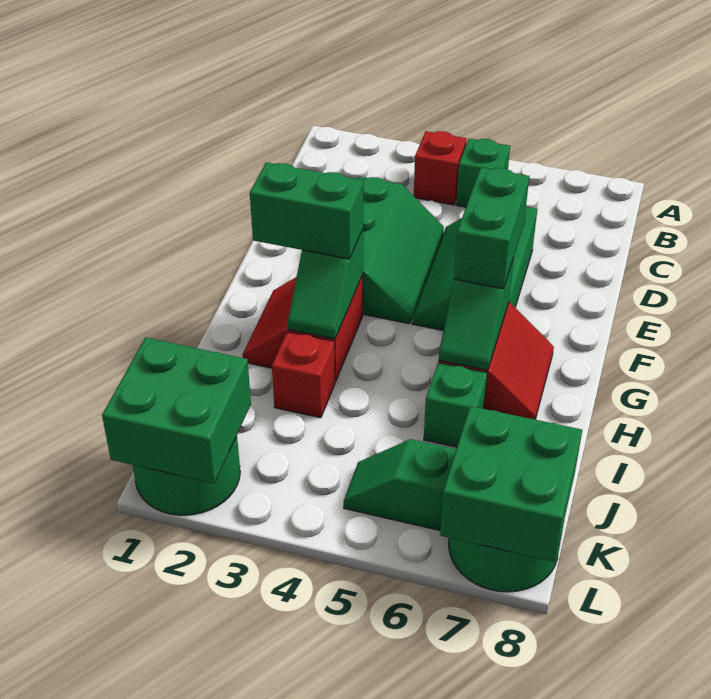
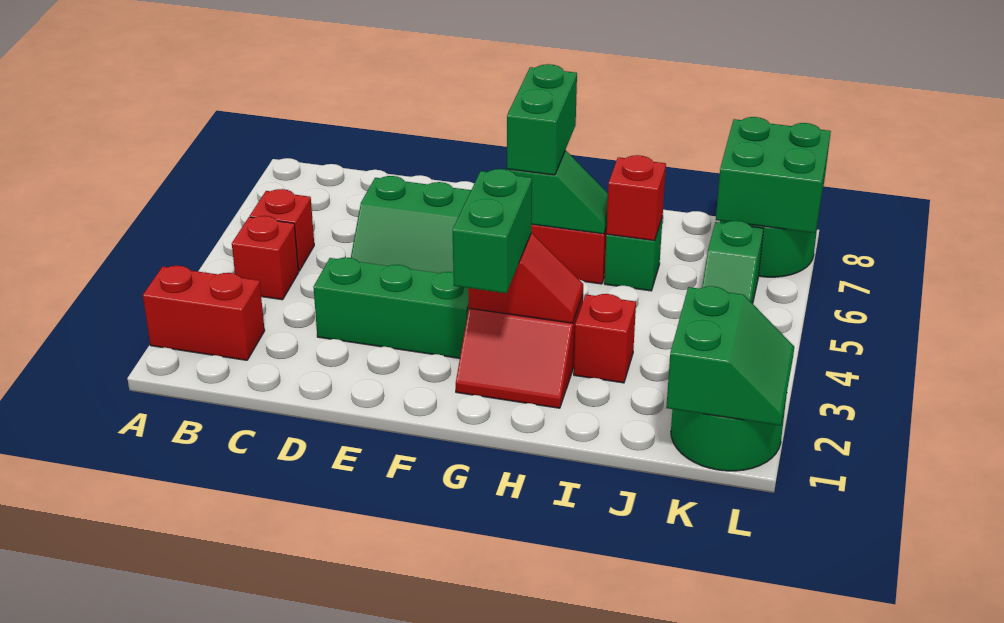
none -> red 1x2 brick [143,266,265,360]
green 1x1 brick [456,139,510,207] -> red 1x1 brick [250,189,314,271]
green 1x2 brick [454,167,529,289] -> green 1x2 brick turned to [507,64,577,175]
green 1x2 slope [288,230,363,339] -> red 1x2 slope [468,233,583,323]
none -> red 1x1 brick [606,155,666,241]
green 2x2 brick [102,338,251,483] -> green 2x2 slope [666,286,794,426]

